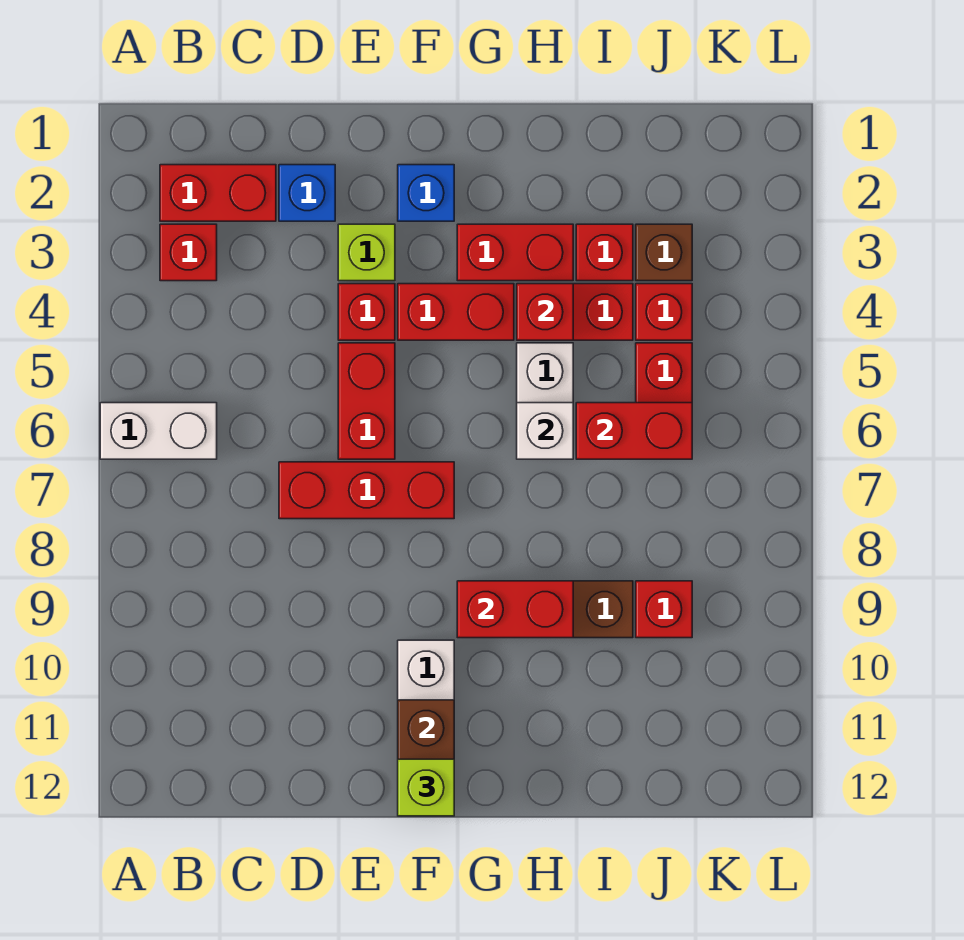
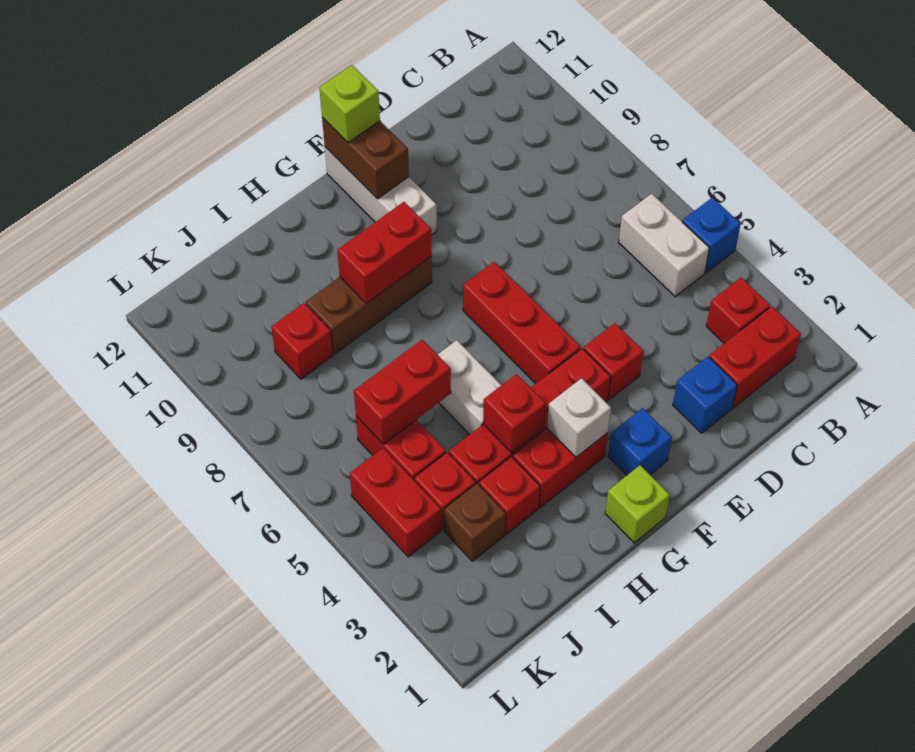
none -> blue 1x1 brick [682,197,741,272]
white 1x2 brick [100,403,217,459] -> white 1x2 brick turned to [619,194,709,297]
red 1x3 brick [279,462,454,519] -> red 1x3 brick turned to [463,262,581,384]
lime 1x1 brick [338,224,395,281] -> lime 1x1 brick moved to [605,465,670,543]
red 1x2 brick [338,343,395,459] -> red 1x2 brick moved to [350,448,441,557]
white 1x1 brick [517,403,573,459] -> white 1x1 brick moved to [547,378,611,457]

